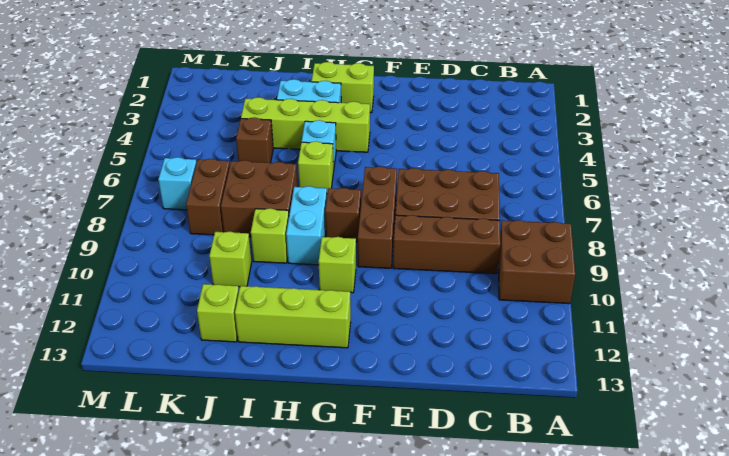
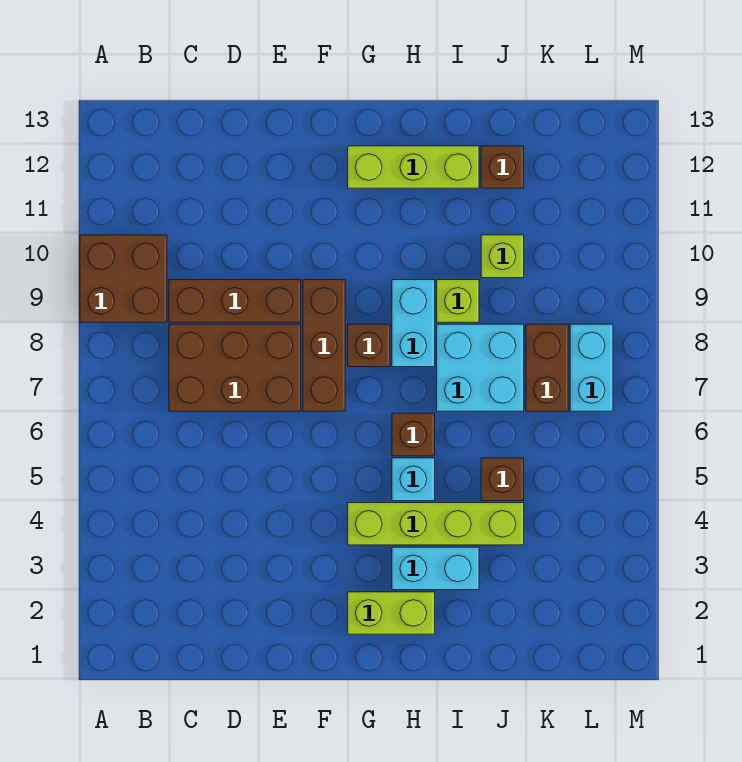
lime 1x1 brick [319,237,356,293] -> none
lime 1x1 brick [298,141,333,194] -> brown 1x1 brick [392,413,435,456]
brown 2x2 brick [221,160,297,237] -> cyan 2x2 brick [437,324,524,411]
lime 1x1 brick [197,284,239,342] -> brown 1x1 brick [481,146,524,188]
cyan 1x1 brick [158,157,197,210] -> cyan 1x2 brick [570,324,613,411]

